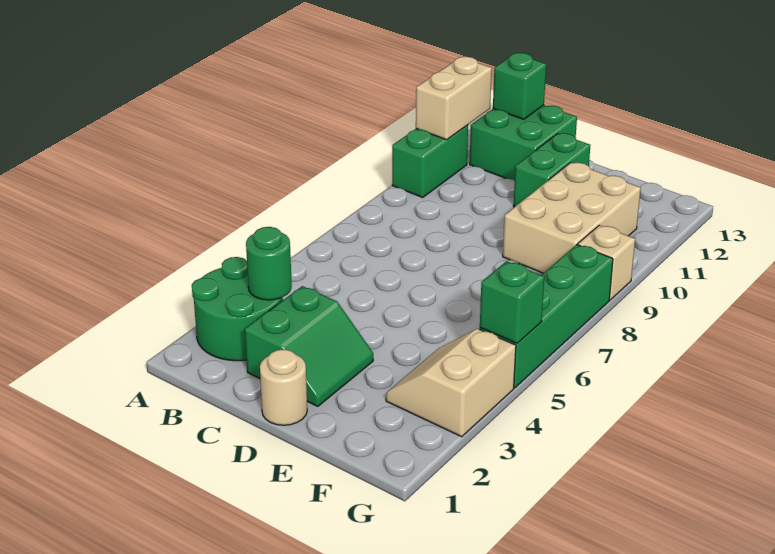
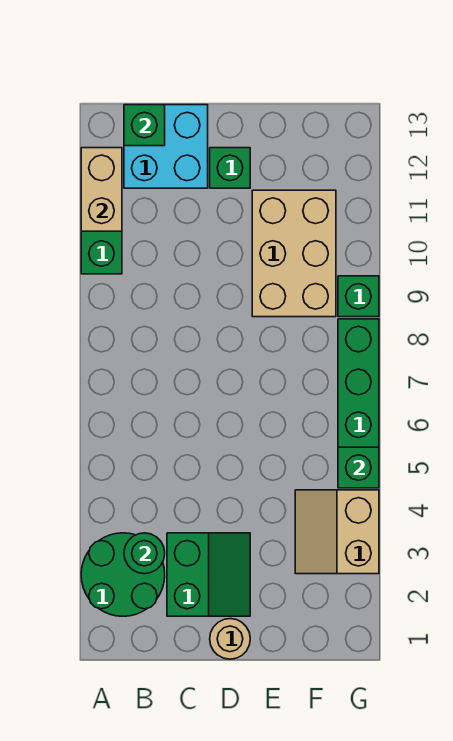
green 2x2 brick [470,105,577,181] -> cyan 2x2 brick [124,105,208,188]
green 1x2 brick [513,133,590,207] -> green 1x1 brick [210,148,250,188]
tan 1x1 brick [578,225,635,300] -> green 1x1 brick [338,276,379,317]

